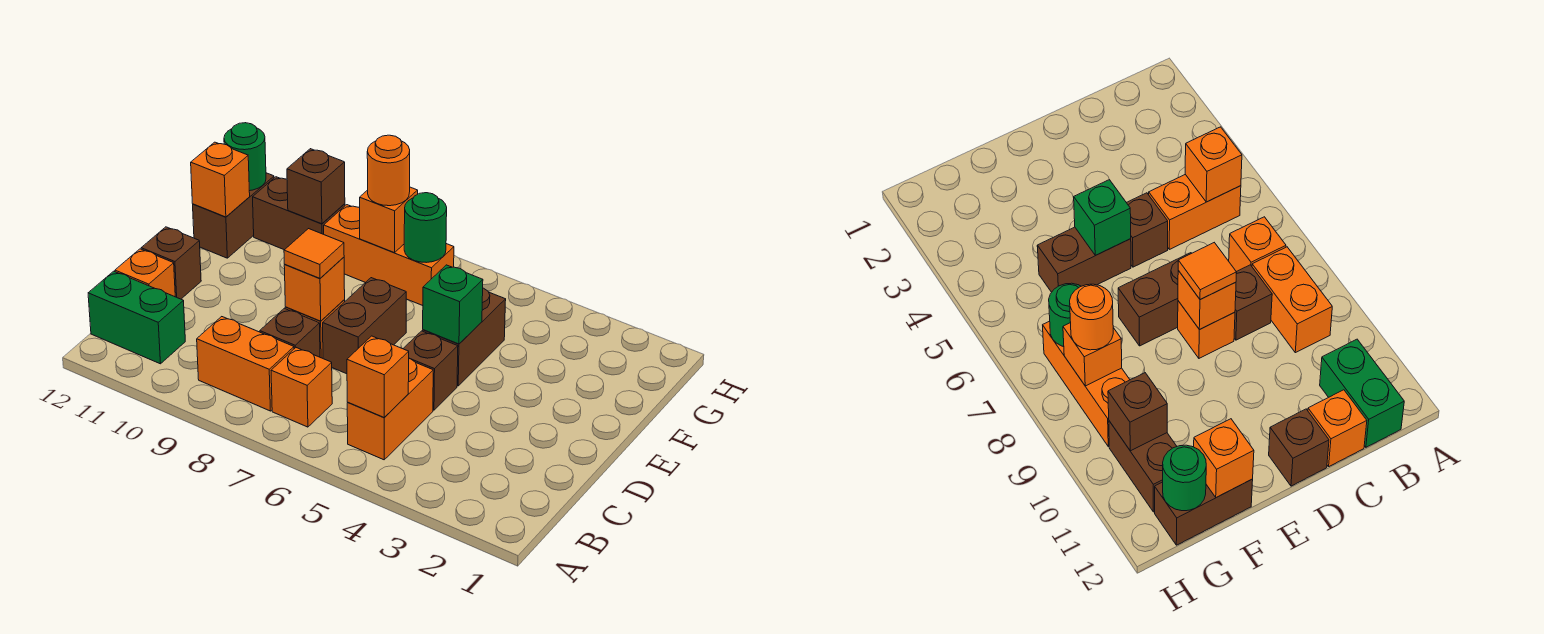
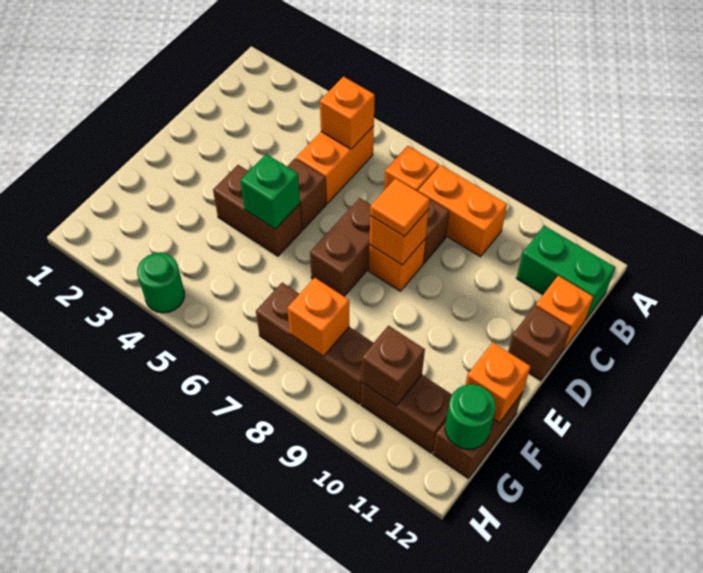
brown 1x2 brick [423,288,506,386] -> brown 1x2 brick turned to [213,165,302,256]
orange 1x3 brick [324,205,454,306] -> brown 1x3 brick [256,283,373,404]
green 1x1 round brick [404,193,447,263] -> green 1x1 round brick moved to [137,253,185,313]
orange 1x1 round brick [367,135,410,206] -> none

